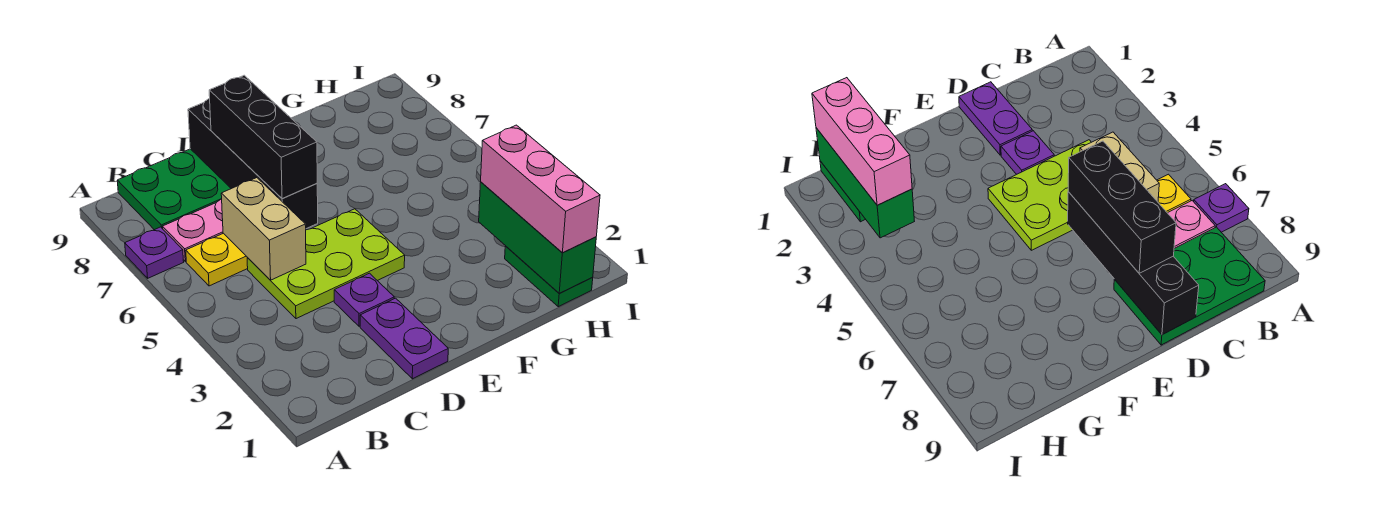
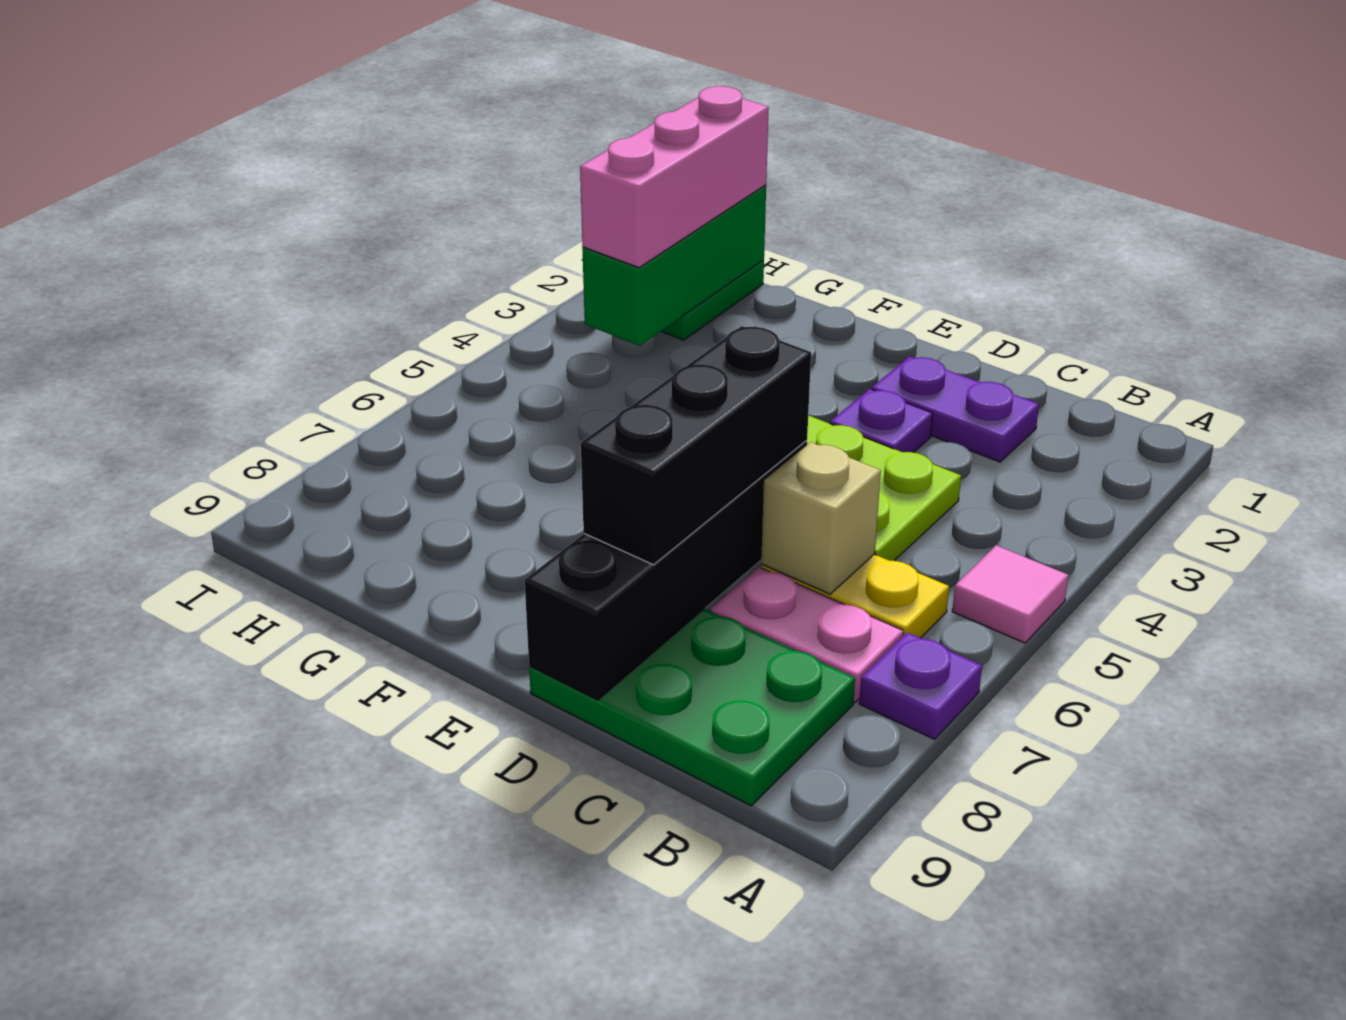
none -> pink 1x1 tile [952,545,1068,643]
tan 1x2 brick [221,178,306,280] -> tan 1x1 brick [761,442,881,594]
purple 1x2 plate [360,298,448,379] -> purple 1x2 plate turned to [872,356,1039,462]

